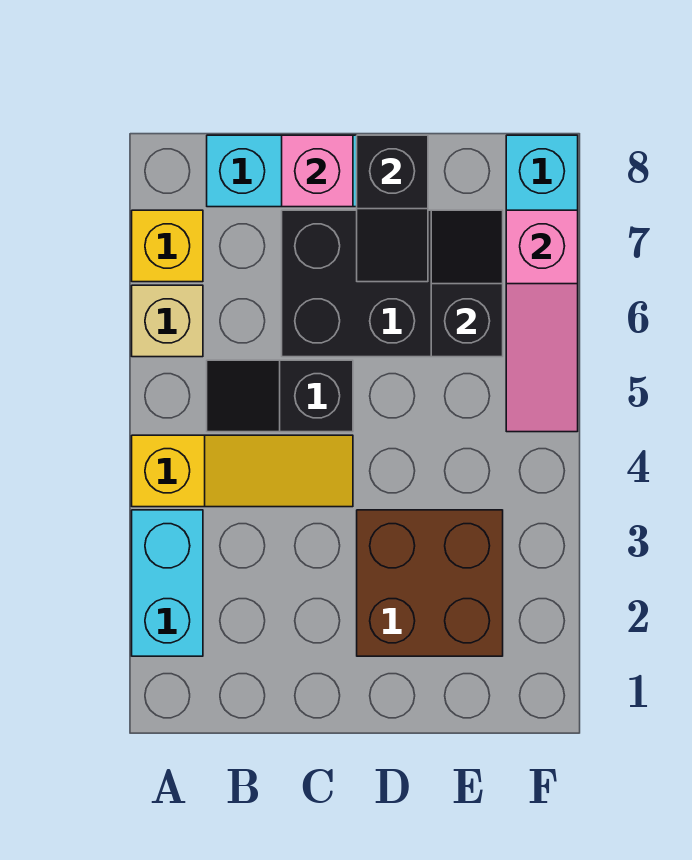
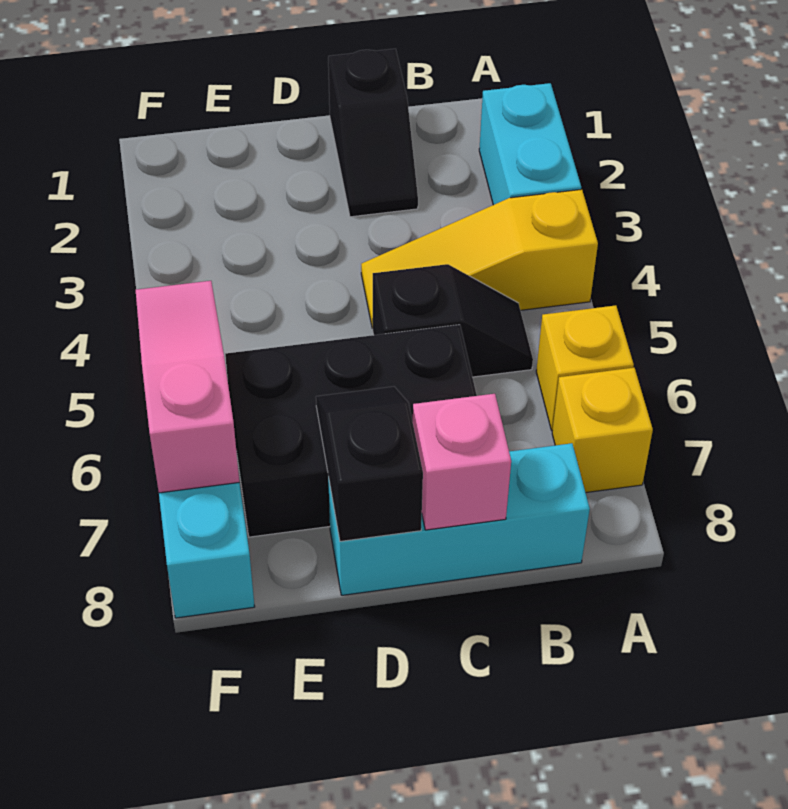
tan 1x1 brick [132,285,203,357] -> yellow 1x1 brick [536,305,634,430]
brown 2x2 brick [357,510,503,656] -> none
black 1x2 slope [431,210,503,357] -> black 1x2 slope moved to [328,49,418,217]

